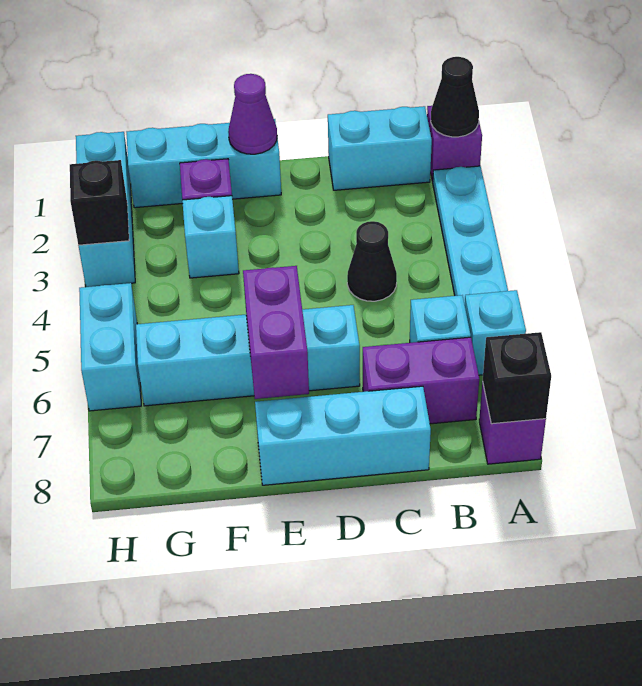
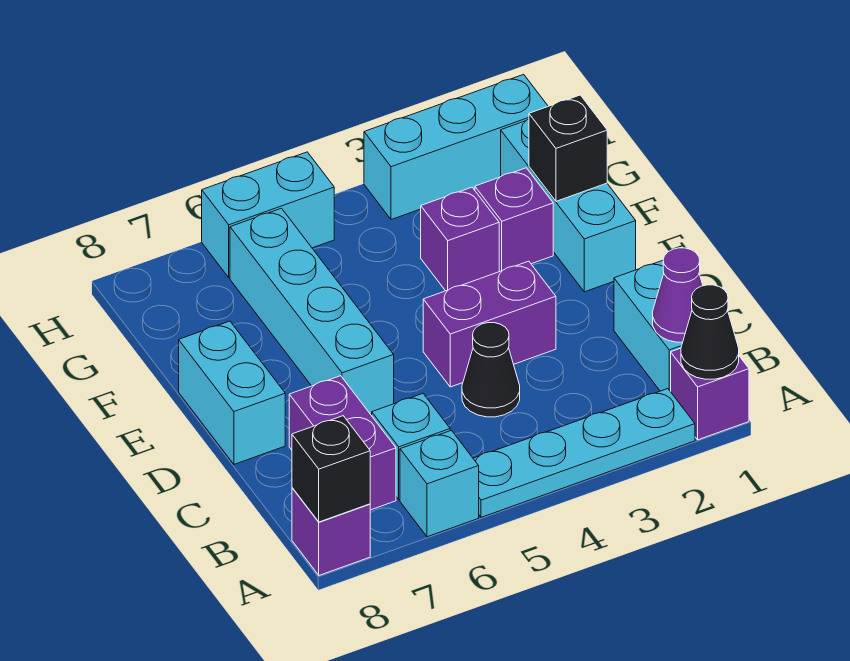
cyan 1x3 brick [255,386,431,485] -> cyan 1x2 brick [179,321,285,464]
purple 1x1 cone [228,74,277,154] -> purple 1x1 cone moved to [653,248,703,342]
purple 1x2 brick [243,266,309,399] -> purple 1x2 brick moved to [423,261,556,387]
cyan 1x1 brick [182,196,239,278] -> purple 1x1 brick [421,187,499,291]
black 1x1 brick [70,160,129,245] -> black 1x1 brick moved to [529,95,607,201]

